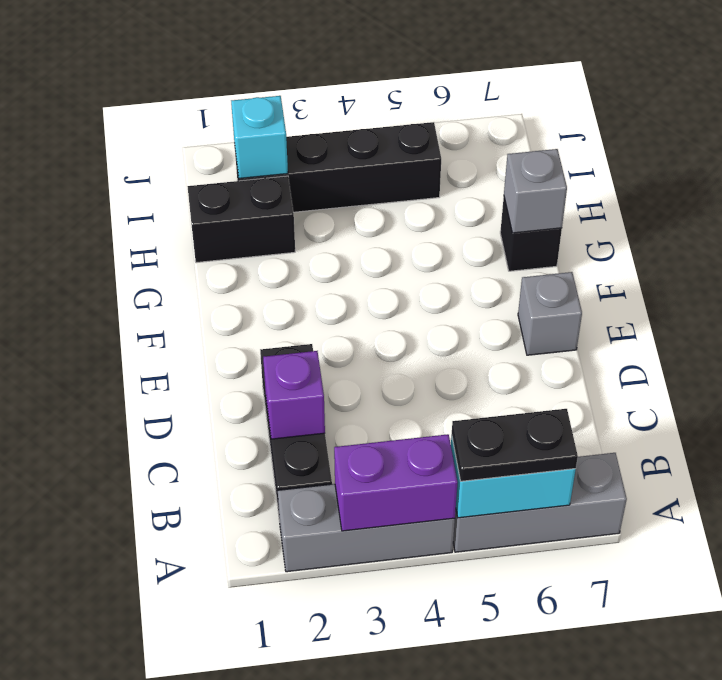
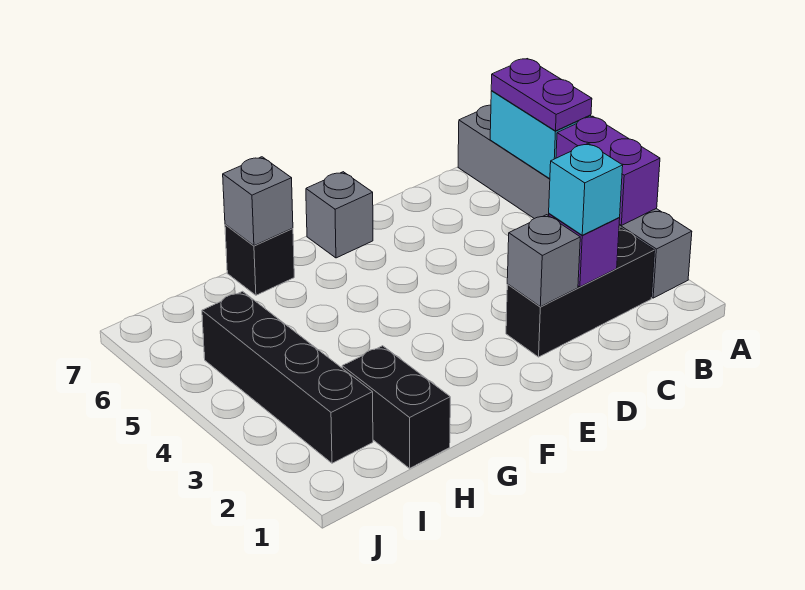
black 1x2 plate [452,409,578,481] -> purple 1x2 plate [491,59,592,131]
none -> grey 1x1 brick [507,215,580,307]
cyan 1x1 brick [231,96,288,179] -> cyan 1x1 brick moved to [549,143,623,235]

